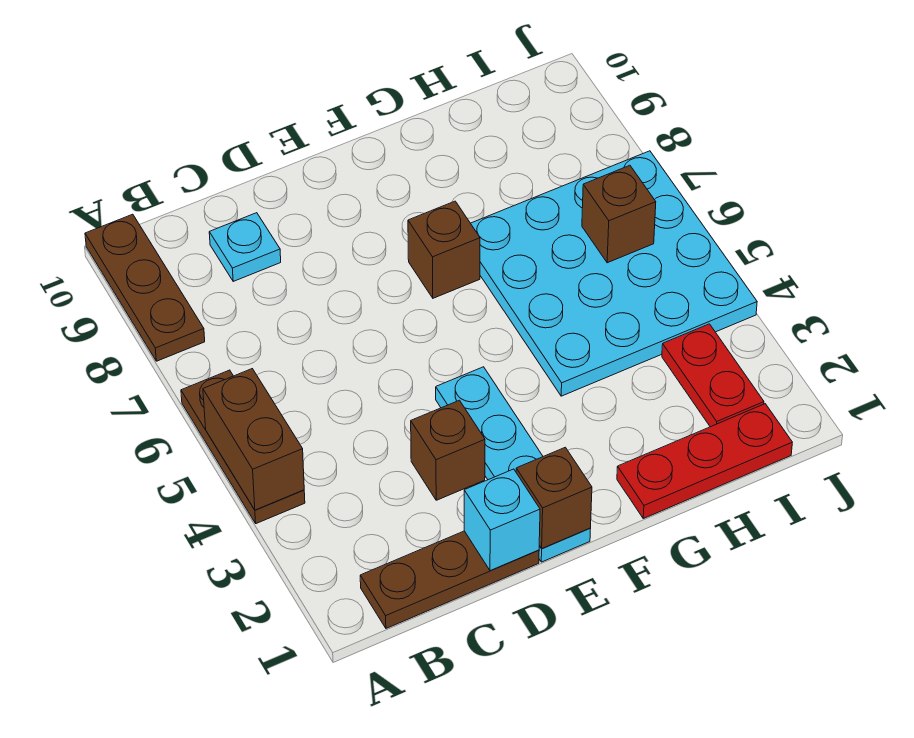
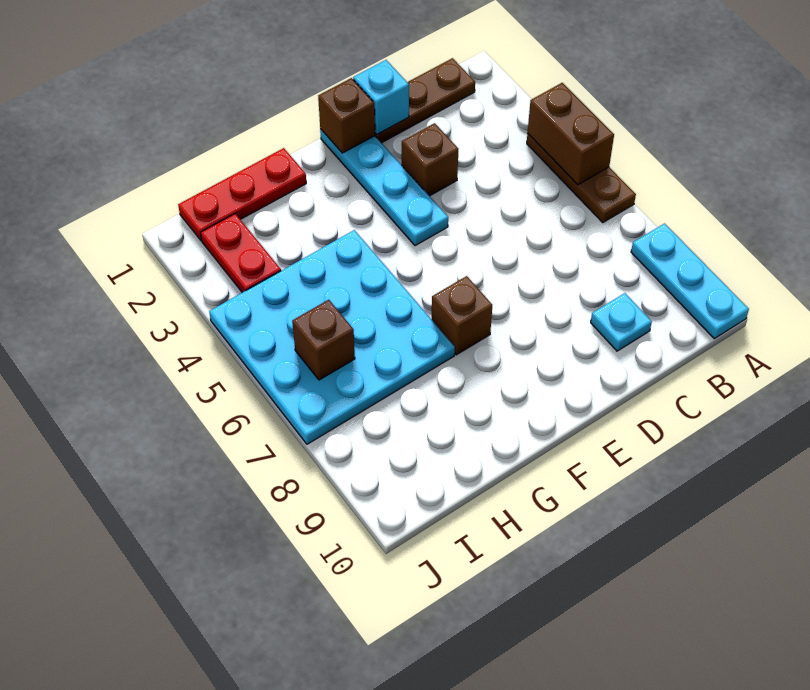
brown 1x3 plate [85,214,205,361] -> cyan 1x3 plate [631,224,749,339]

